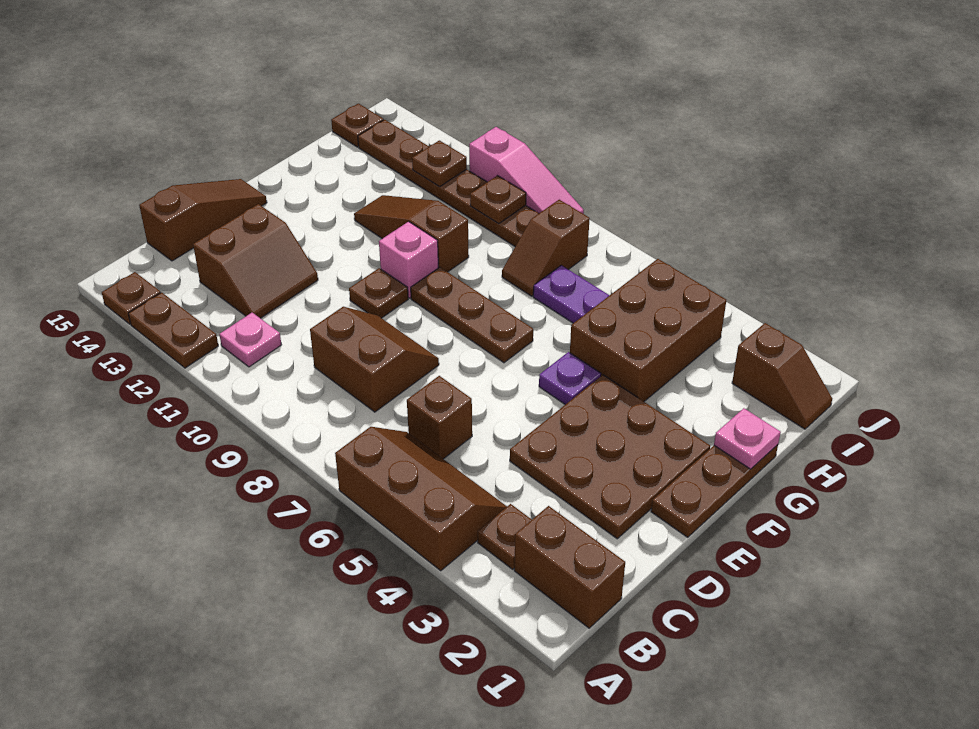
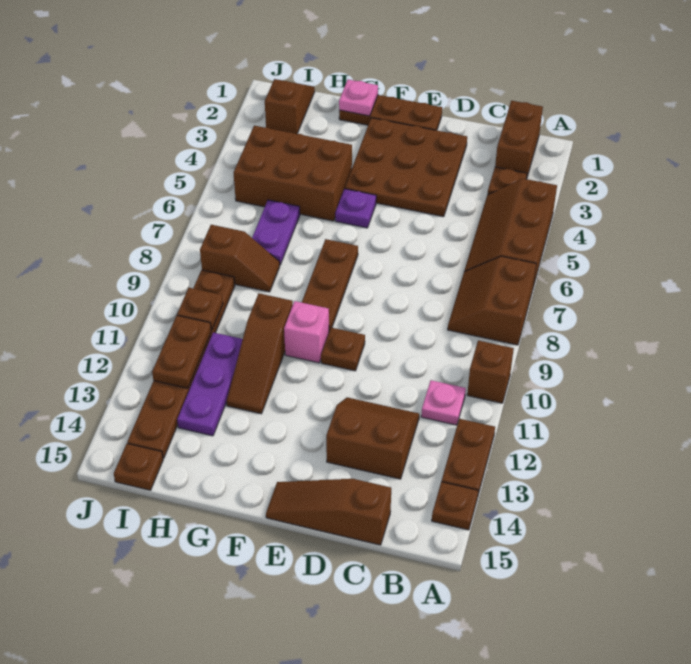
brown 1x1 brick [407,376,472,459] -> brown 1x1 brick moved to [467,341,514,403]
brown 2x2 slope [310,307,439,412] -> brown 2x2 slope moved to [448,256,536,345]
none -> purple 1x3 plate [177,332,243,436]
brown 1x1 plate [412,140,467,186] -> brown 1x2 plate [152,316,211,388]
pink 1x3 slope [469,127,584,214] -> none

